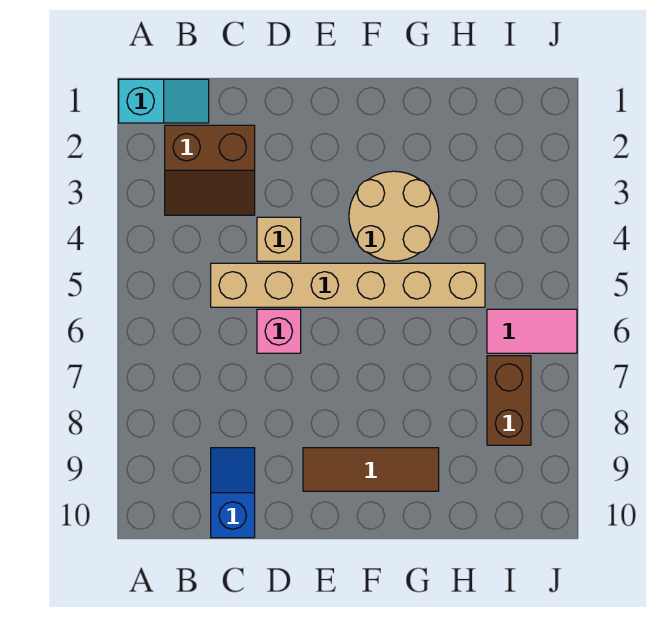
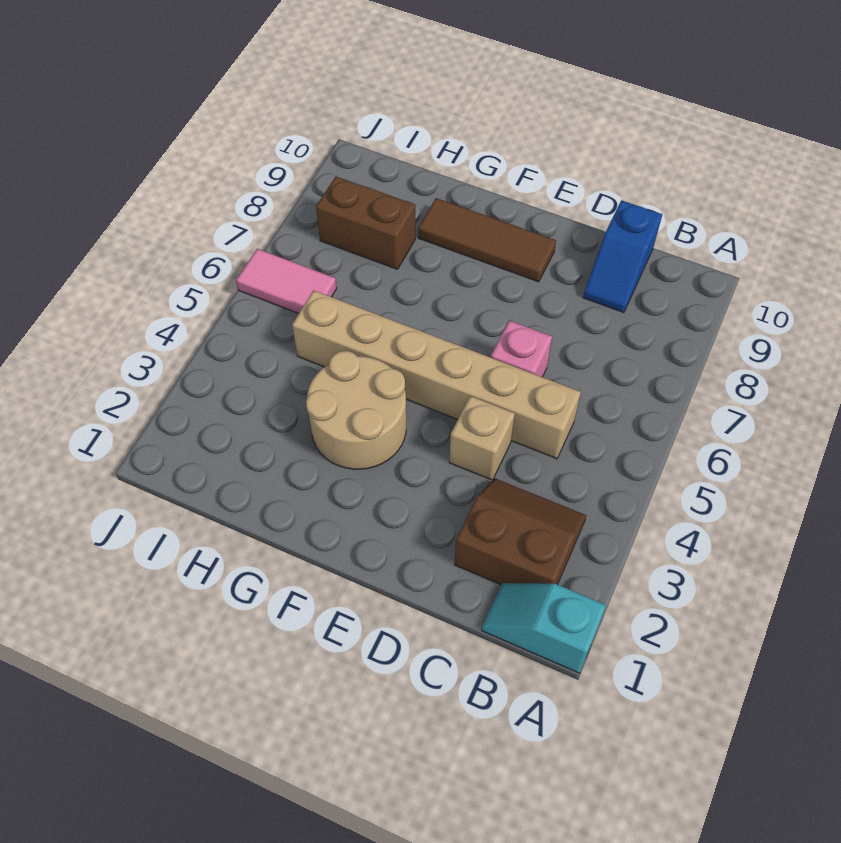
brown 1x2 brick [487,356,531,445] -> brown 1x2 brick turned to [316,177,416,269]

